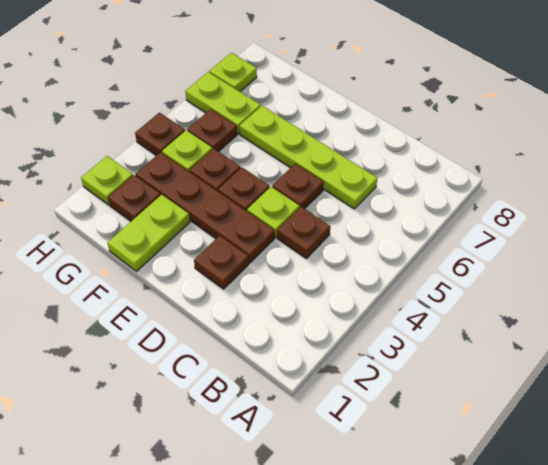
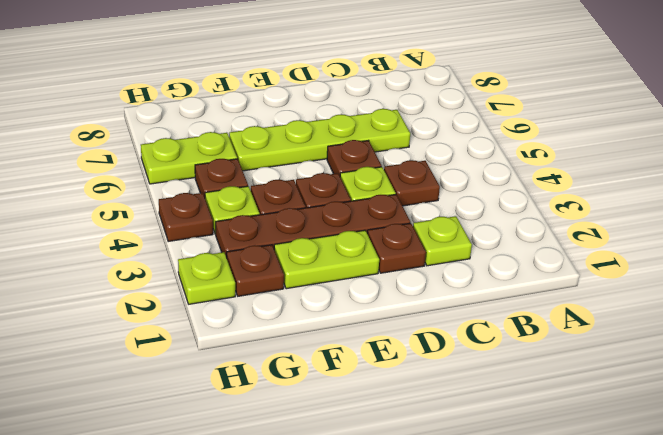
lime 1x2 plate [108,195,190,271] -> lime 1x2 plate turned to [274,230,379,289]
lime 1x1 plate [209,53,257,91] -> lime 1x1 plate moved to [413,216,472,266]

